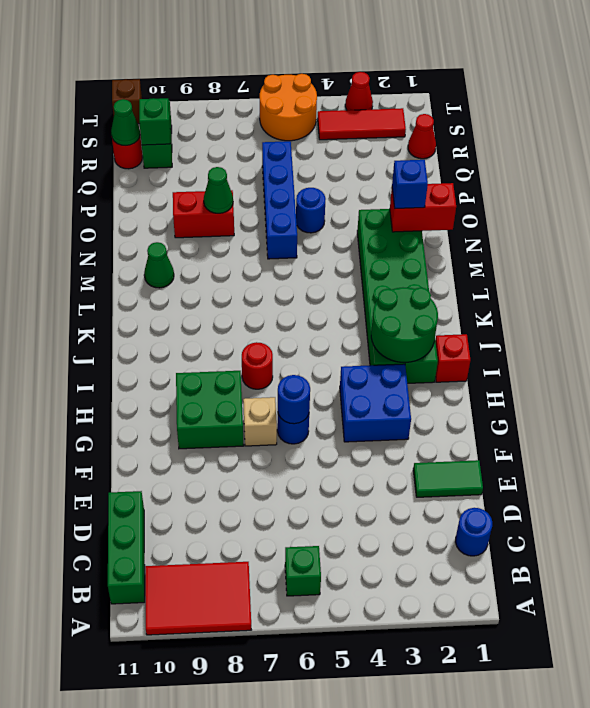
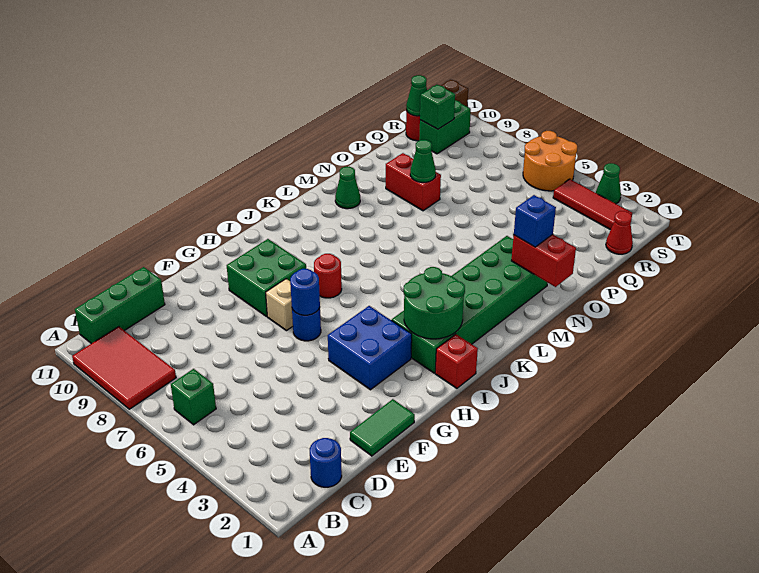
green 1x2 tile [413,460,483,497] -> green 1x2 tile turned to [350,399,415,456]
blue 1x4 brick [262,141,297,259] -> none
blue 1x1 round brick [296,188,326,233] -> none
red 1x1 cone [345,72,373,110] -> green 1x1 cone [596,163,621,204]

